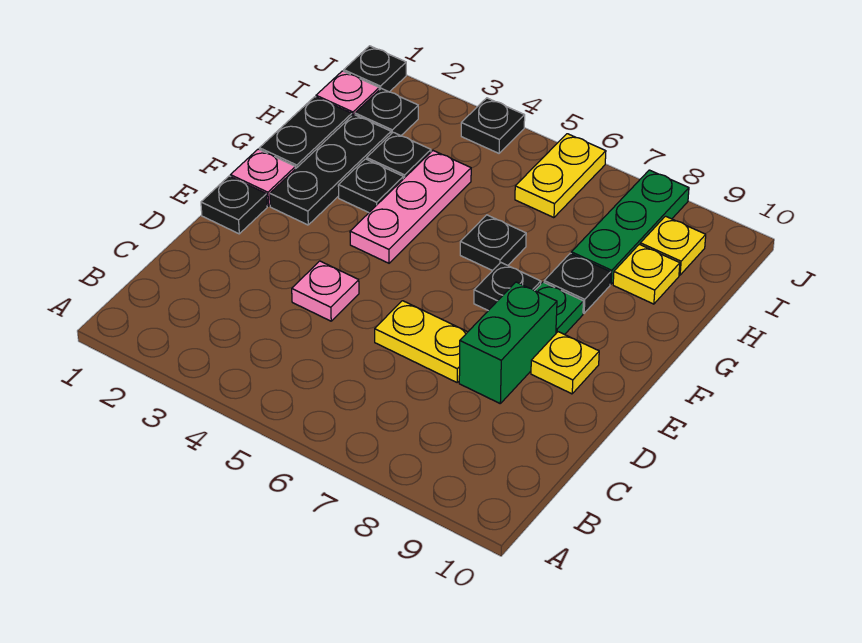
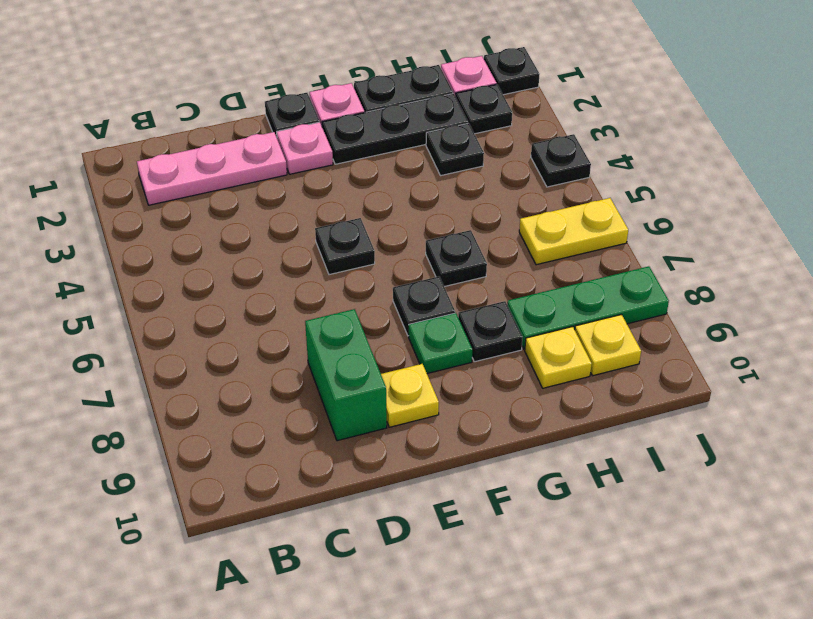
pink 1x1 plate [292,261,359,321] -> pink 1x1 plate moved to [277,122,333,174]
yellow 1x2 plate [375,301,467,382] -> none
green 1x2 brick [459,282,557,403] -> green 1x2 brick turned to [305,309,387,441]
pink 1x3 plate [350,151,471,263] -> pink 1x3 plate moved to [137,132,287,205]
black 1x1 plate [338,159,403,213] -> black 1x1 plate moved to [315,218,375,275]

